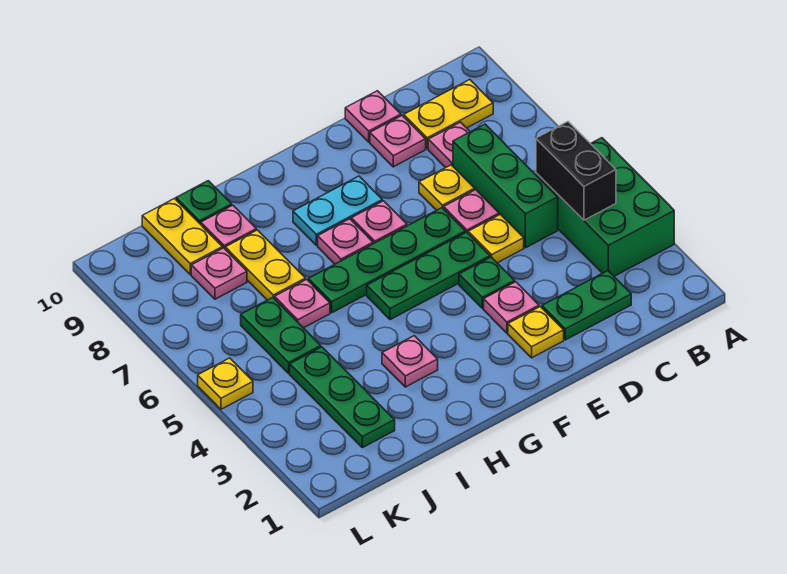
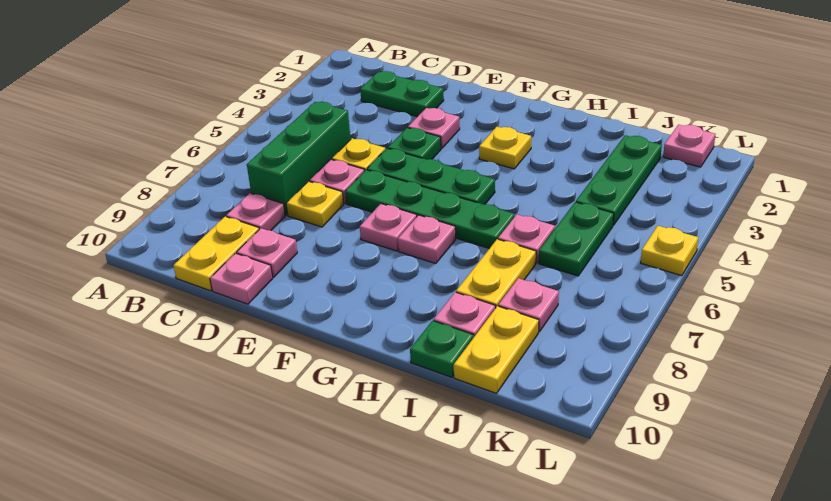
green 2x3 brick [536,138,674,276] -> none
black 1x2 brick [536,122,616,220] -> none
yellow 1x2 plate [404,80,493,149] -> yellow 1x2 plate turned to [173,217,259,291]
yellow 1x1 plate [508,307,564,358] -> yellow 1x1 plate moved to [479,127,531,169]
cyan 1x2 plate [293,176,382,245] -> none
pink 1x1 plate [382,336,438,387] -> pink 1x1 plate moved to [663,125,716,167]

